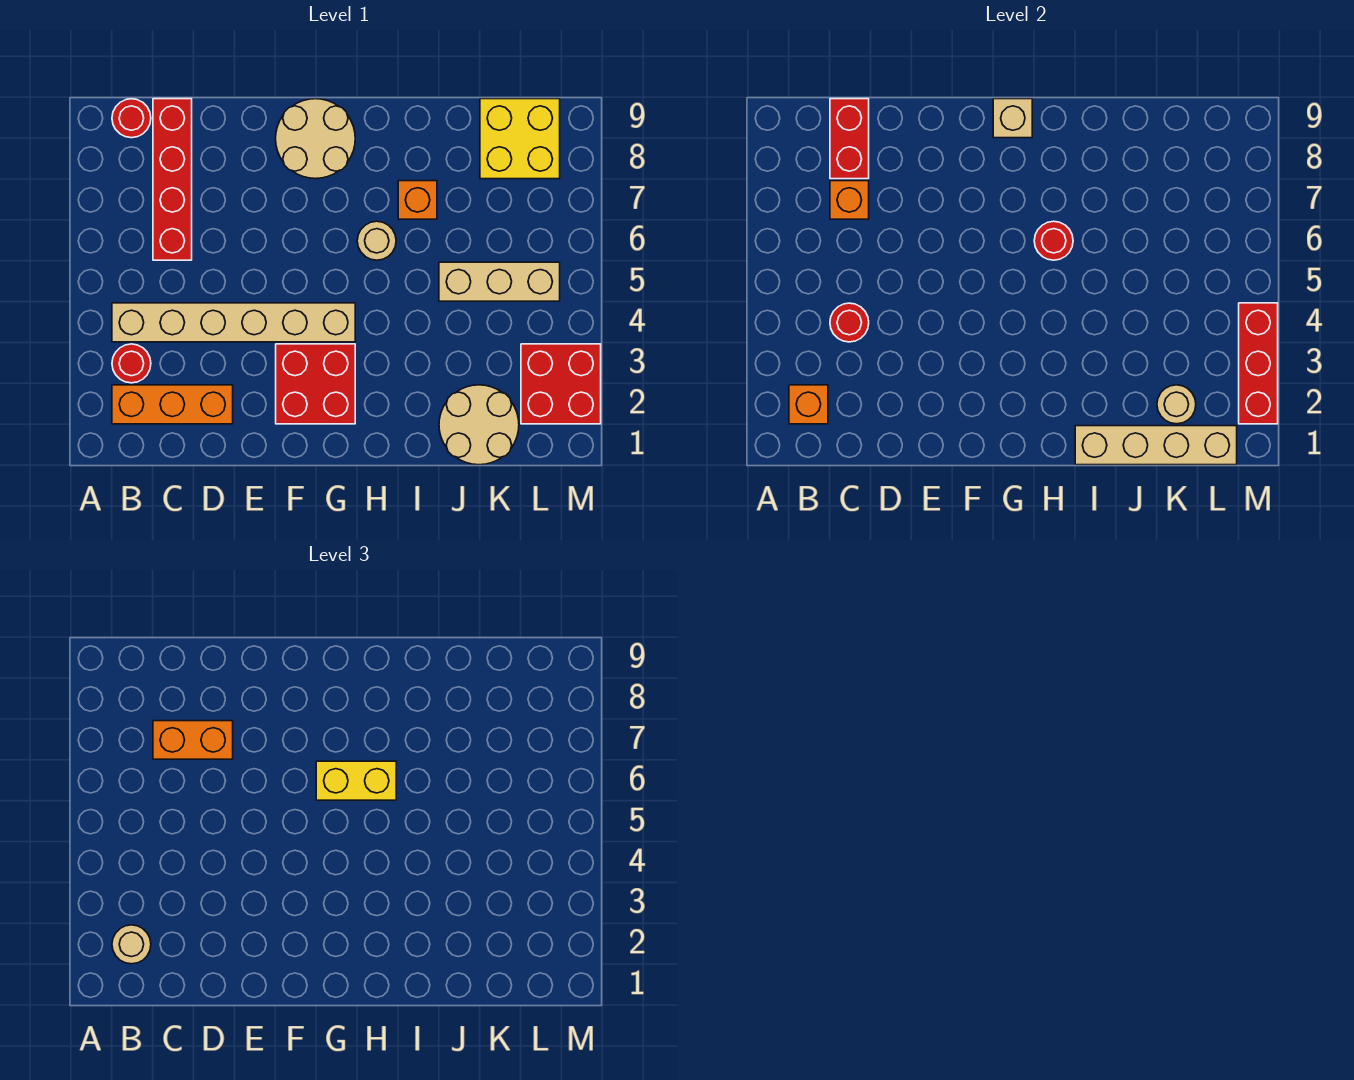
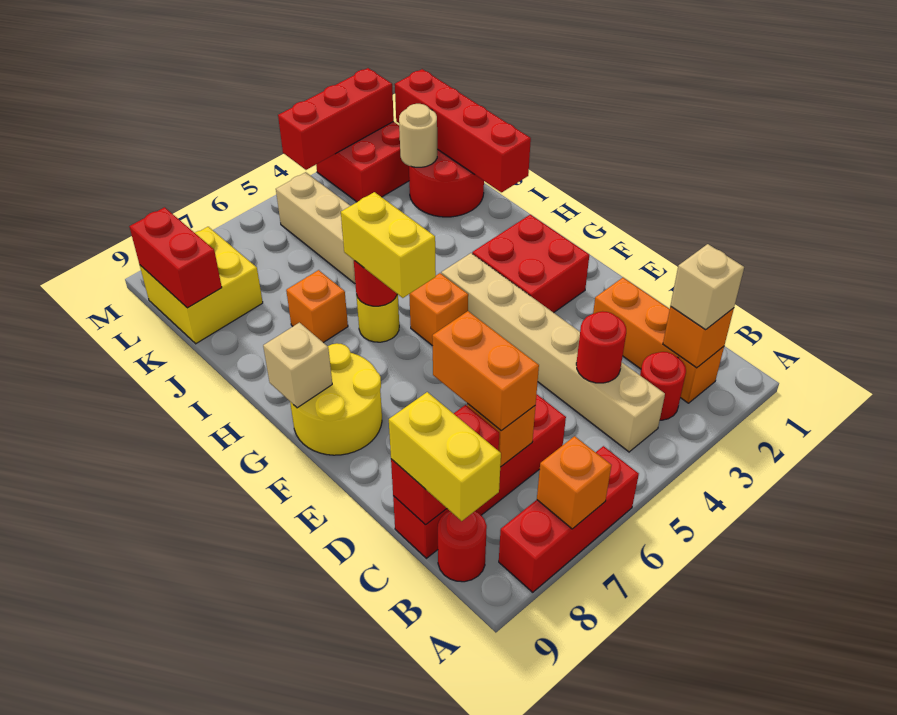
none -> red 1x3 brick [499,446,639,592]
none -> orange 1x1 brick [537,436,611,529]
tan 1x1 round brick [112,925,151,964] -> tan 1x1 brick [670,244,744,330]
none -> yellow 1x2 brick [389,392,501,521]
tan 2x2 round brick [276,99,355,179] -> yellow 2x2 round brick [290,343,382,455]
none -> orange 1x1 brick [409,273,468,346]
tan 1x1 round brick [357,221,396,260] -> yellow 1x1 round brick [356,294,399,342]
tan 1x4 brick [1075,426,1237,465] -> red 1x4 brick [395,69,531,192]
tan 2x2 round brick [439,385,519,465] -> red 2x2 round brick [409,149,484,217]
none -> red 1x2 brick [129,207,222,308]

